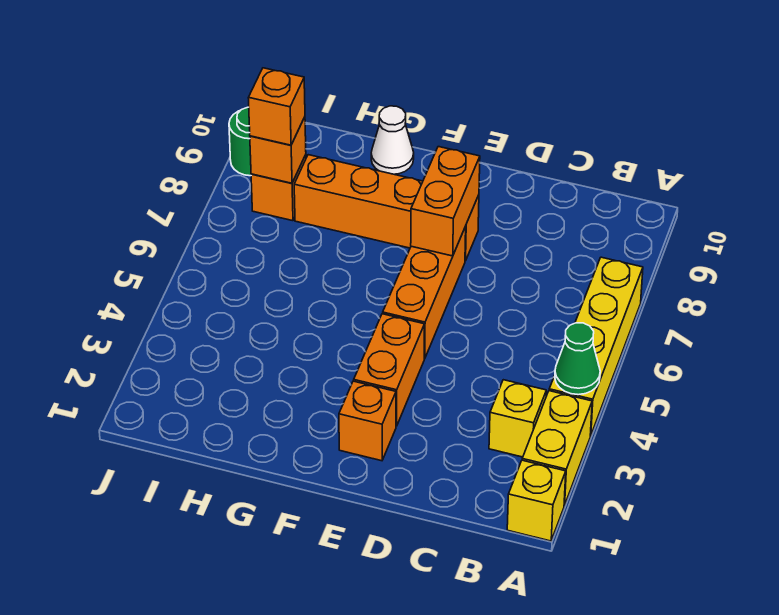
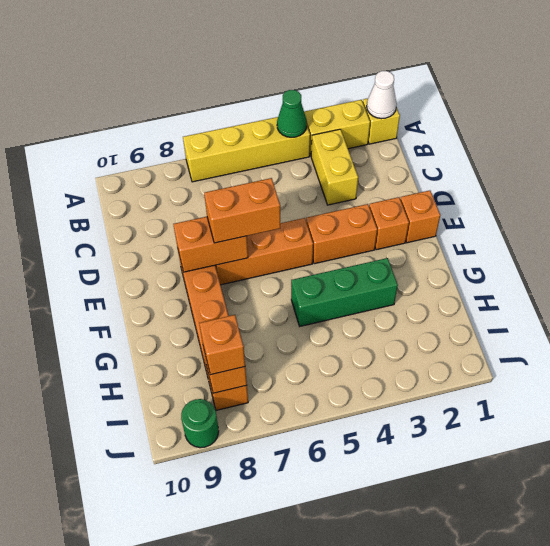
yellow 1x1 brick [489,380,546,457] -> yellow 1x2 brick [311,129,358,205]
none -> orange 1x1 brick [400,190,440,243]
none -> orange 1x2 brick [204,178,280,243]
none -> green 1x3 brick [291,258,398,326]
white 1x1 cone [371,106,414,174] -> white 1x1 cone moved to [367,71,397,119]

